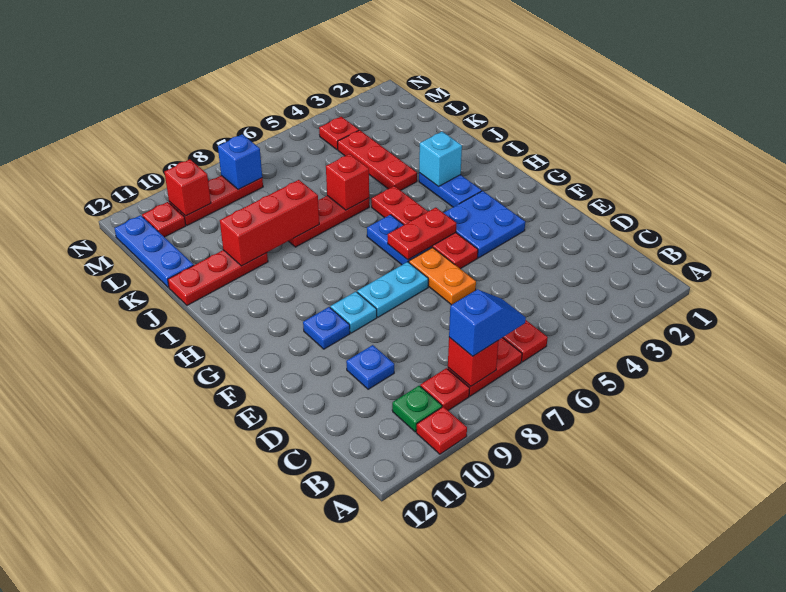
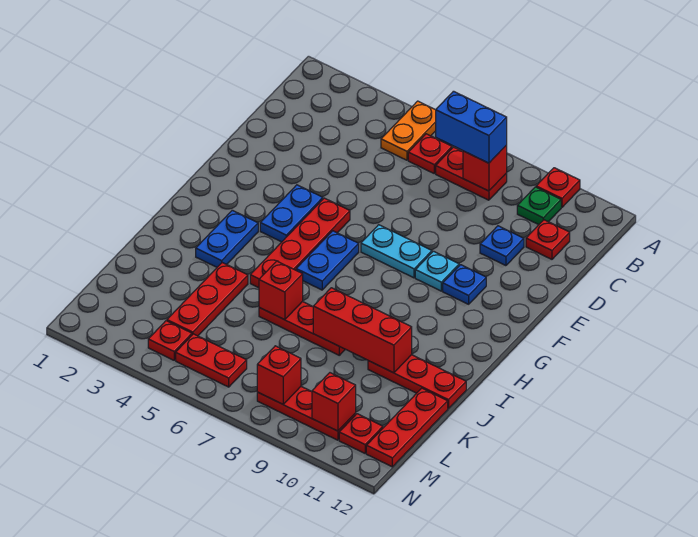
blue 1x2 slope [449,289,526,356] -> blue 1x2 brick [436,91,507,163]
red 1x1 plate [420,368,470,411] -> red 1x1 plate moved to [526,220,570,259]
orange 1x2 plate [409,248,476,305] -> orange 1x2 plate moved to [381,101,436,160]
blue 2x2 plate [444,191,525,258] -> blue 1x2 plate [260,185,323,242]
red 1x2 plate [388,208,456,260] -> red 1x2 plate moved to [176,334,247,387]
cyan 1x1 brick [419,132,462,187] -> none
blue 1x3 plate [115,215,194,287] -> red 1x3 plate [366,388,448,467]
blue 1x1 brick [218,134,262,190] -> red 1x1 brick [257,346,301,404]

